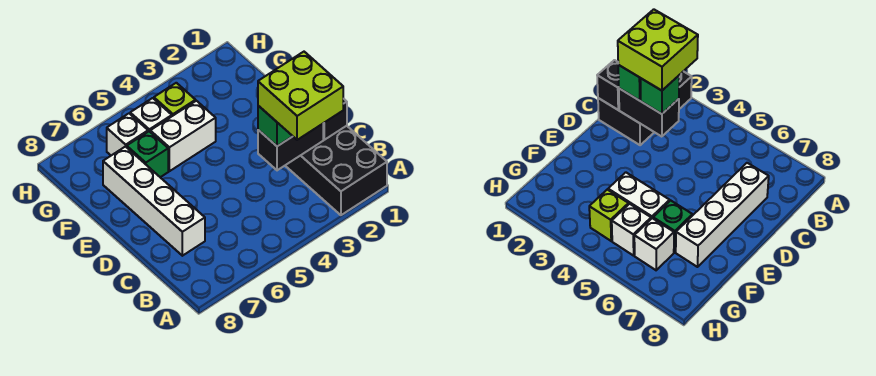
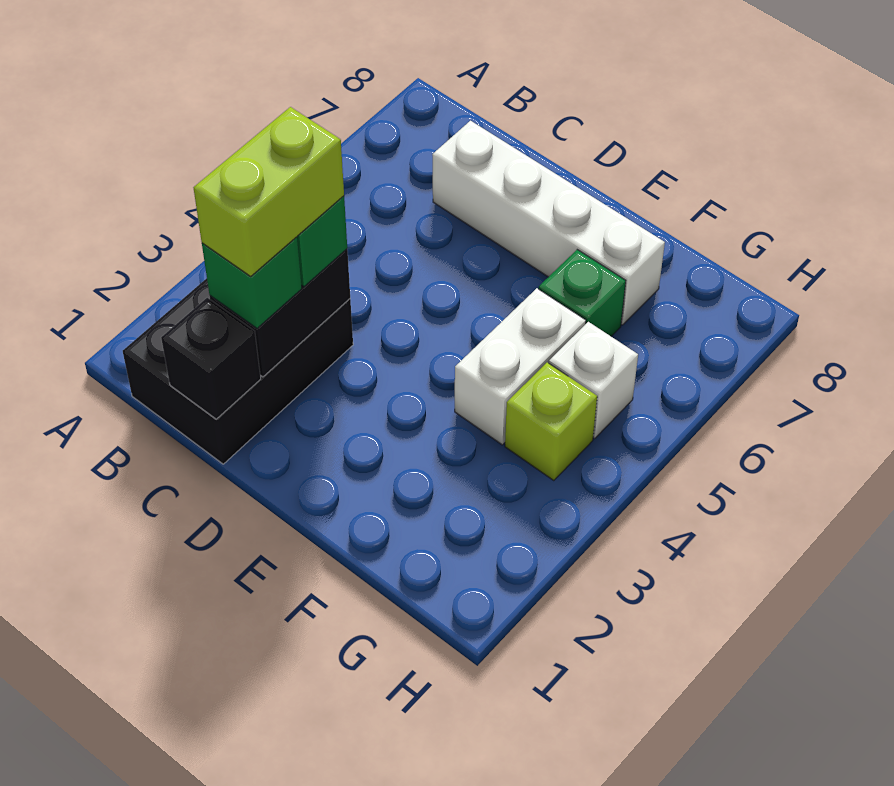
black 2x3 brick [285,126,387,215] -> black 2x3 brick turned to [123,278,353,464]
lime 2x2 brick [258,52,343,140] -> lime 1x2 brick [194,107,344,276]
white 1x1 brick [107,114,148,155] -> none

